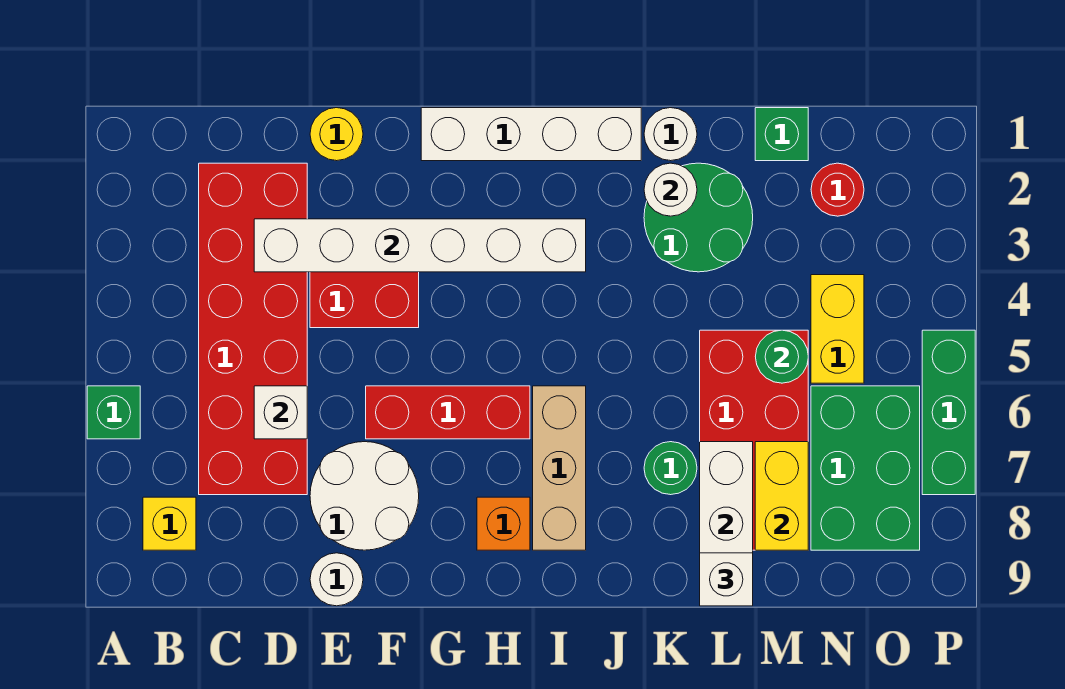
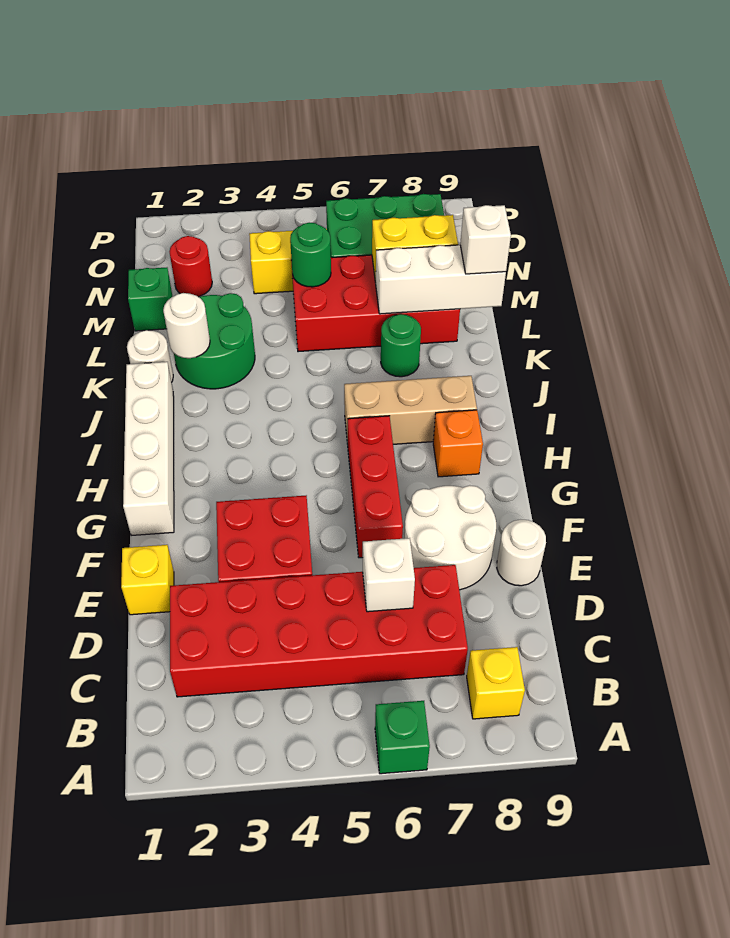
white 1x6 brick [254,219,586,272] -> none
yellow 1x1 round brick [310,108,363,161] -> yellow 1x1 brick [121,545,174,615]
green 1x3 brick [922,330,975,495] -> none

